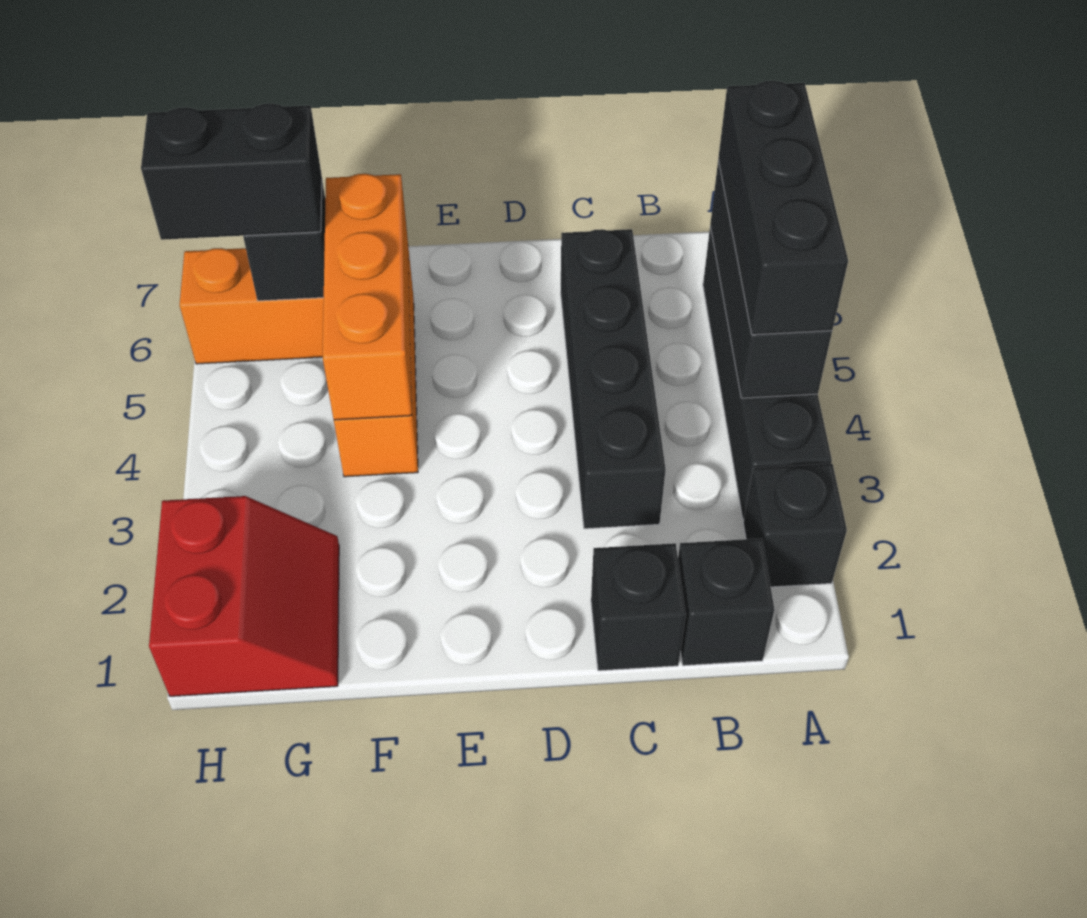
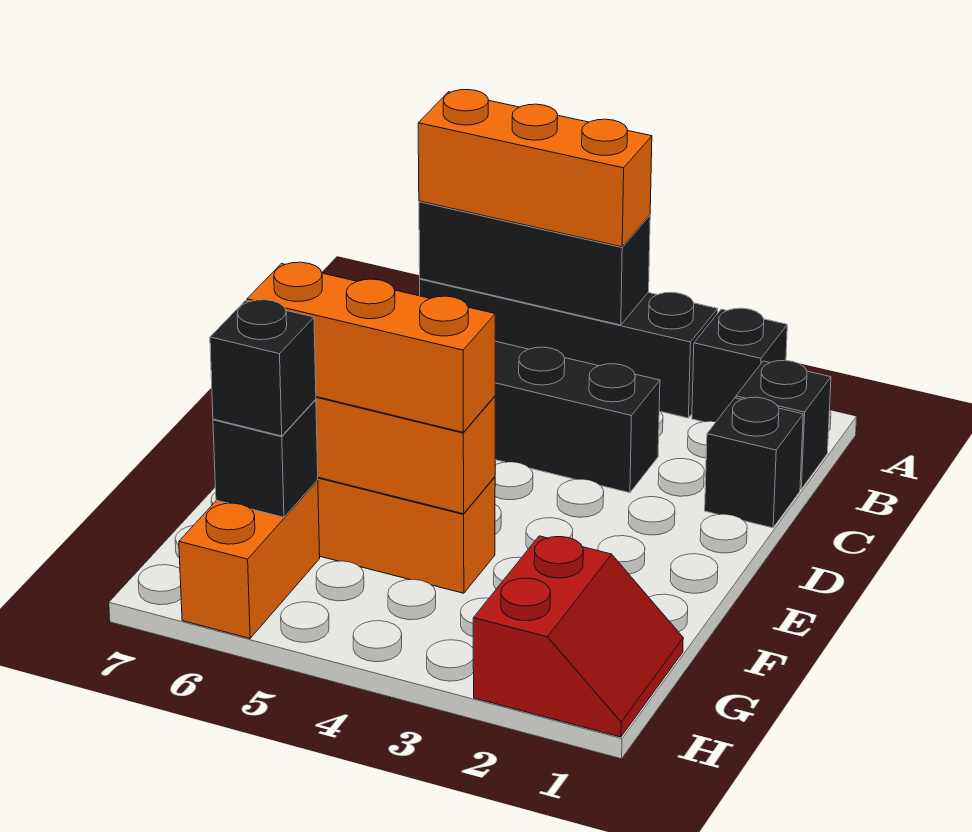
black 1x3 brick [718,81,848,335] -> orange 1x3 brick [418,90,652,247]
none -> orange 1x3 brick [247,262,495,432]
red 2x2 slope [149,496,339,696] -> red 2x2 slope turned to [473,536,683,737]
black 1x2 brick [141,104,322,240] -> black 1x1 brick [210,300,316,436]

